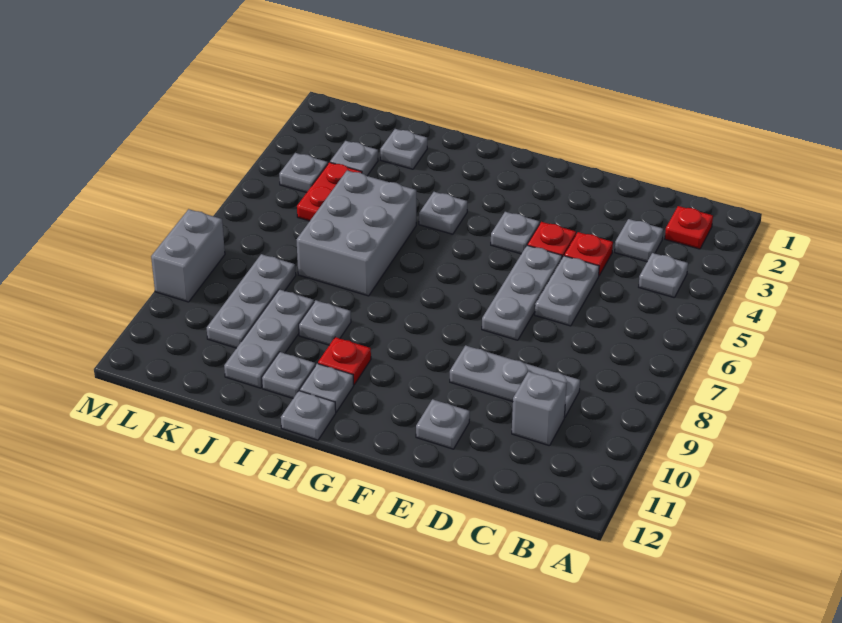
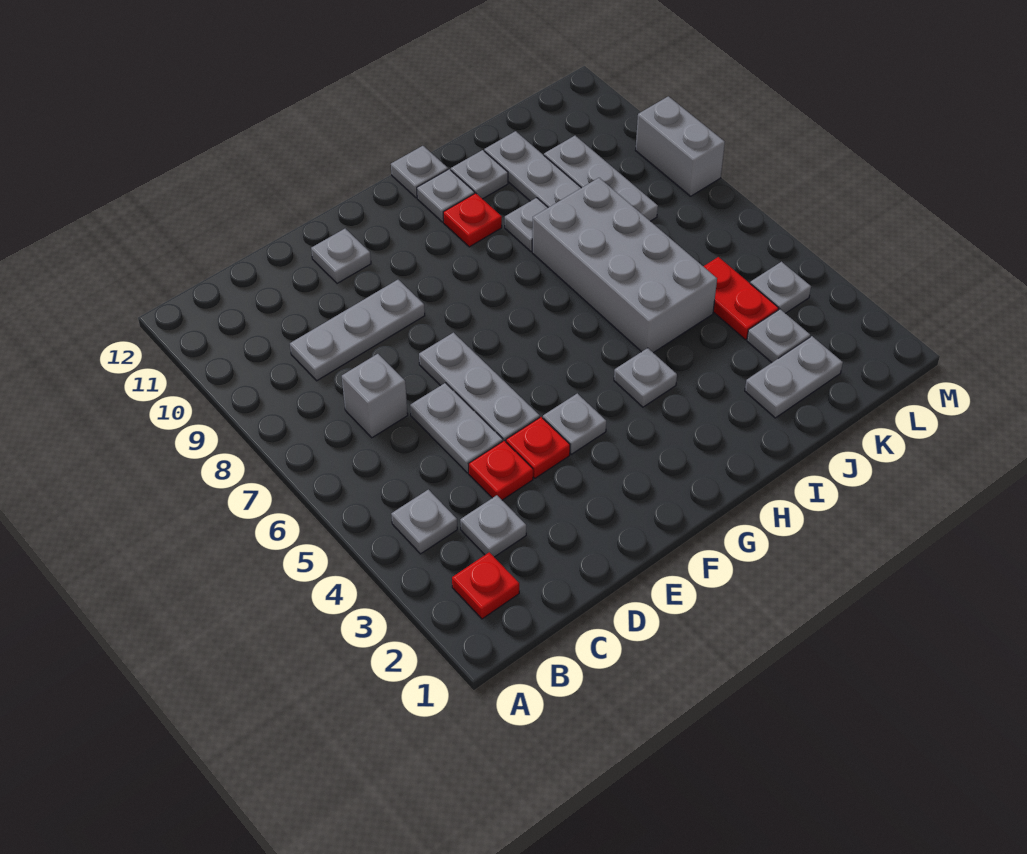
grey 1x1 brick [512,372,567,446] -> grey 1x1 brick moved to [342,354,408,438]
grey 2x3 brick [296,171,416,296] -> grey 2x4 brick [532,178,717,353]
grey 1x1 plate [380,129,427,169] -> grey 1x2 plate [745,336,843,418]

